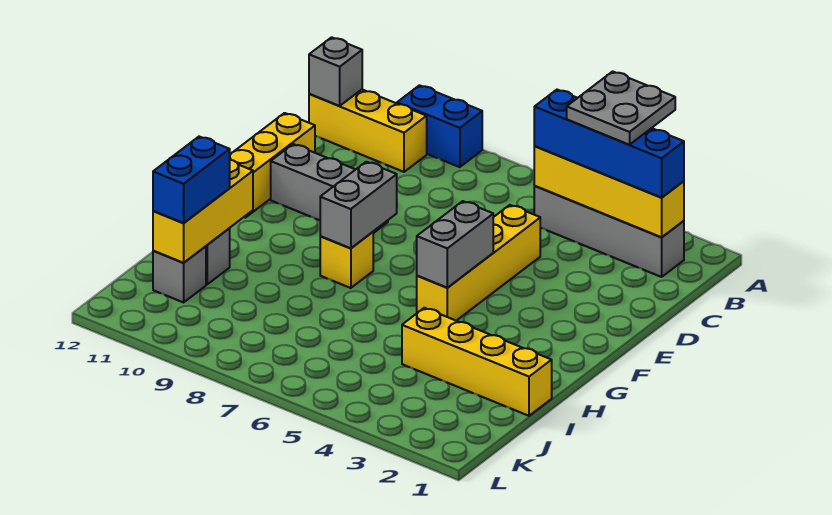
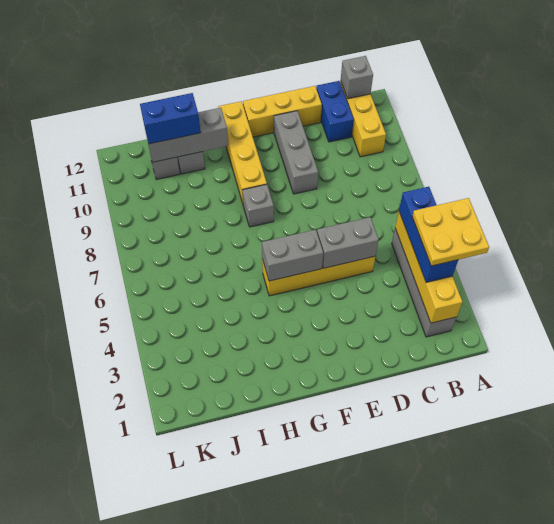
grey 2x2 plate [567,71,675,145] -> yellow 2x2 plate [412,198,489,266]
blue 1x2 brick [397,85,482,167] -> blue 1x2 brick moved to [316,81,354,142]
blue 1x4 brick [534,90,684,198] -> blue 1x3 brick [399,187,458,282]
grey 1x2 brick [320,162,397,248] -> grey 1x2 brick moved to [317,217,379,268]
yellow 1x1 brick [320,232,373,288] -> grey 1x1 brick [242,184,274,227]
yellow 1x3 brick [153,160,253,263] -> grey 1x3 brick [146,108,228,162]
yellow 1x4 brick [402,308,552,416] -> yellow 1x4 brick moved to [218,101,267,203]

